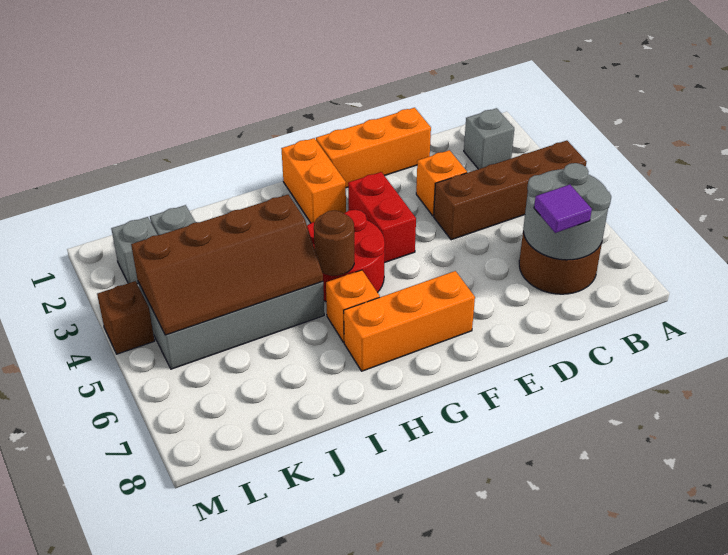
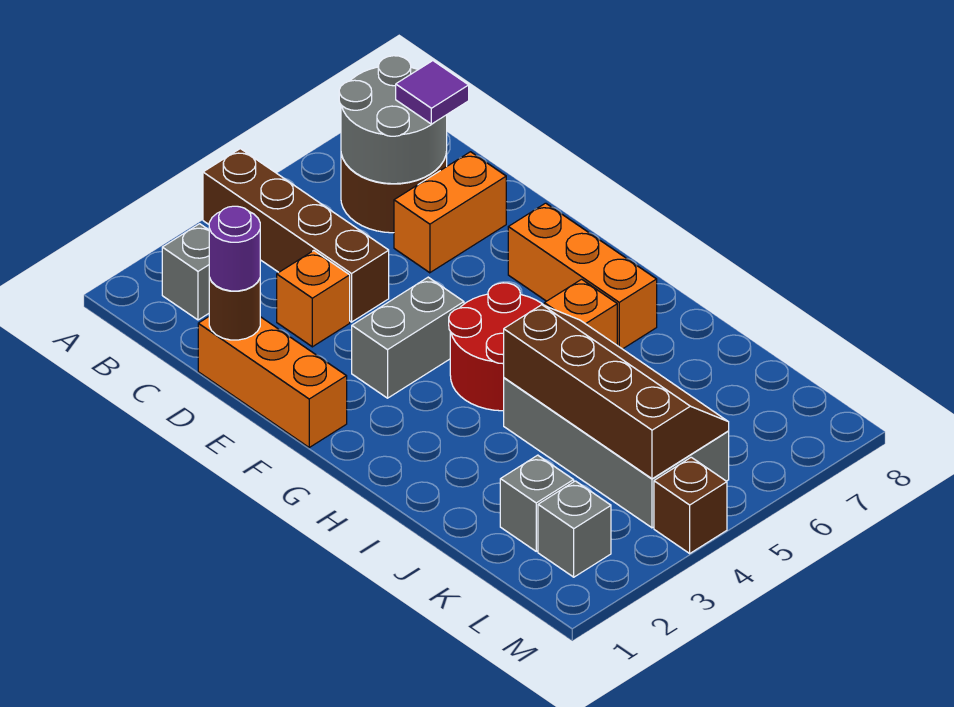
none -> purple 1x1 round brick [209,206,260,291]
red 1x2 brick [348,172,416,263] -> grey 1x2 brick [352,277,464,398]
orange 1x2 brick [281,138,346,223] -> orange 1x2 brick moved to [394,152,506,273]
brown 1x1 round brick [314,210,354,276] -> brown 1x1 round brick moved to [209,278,260,340]

